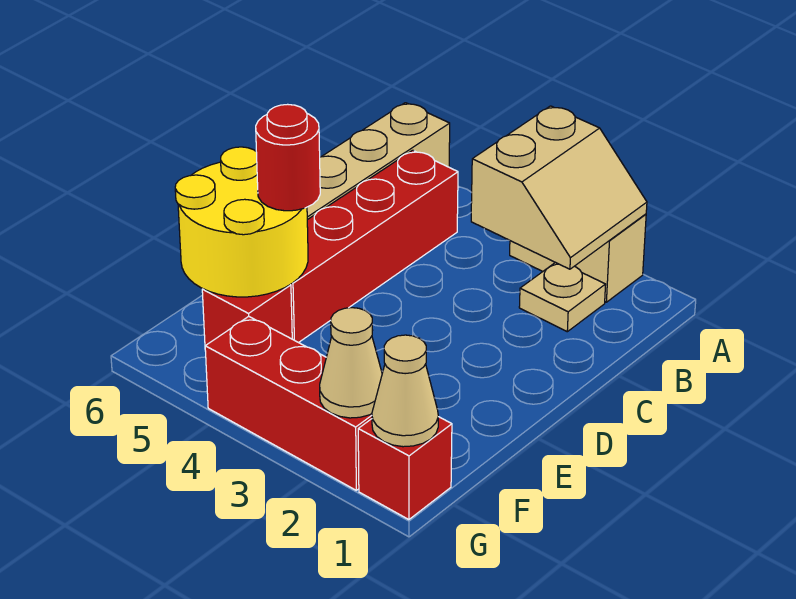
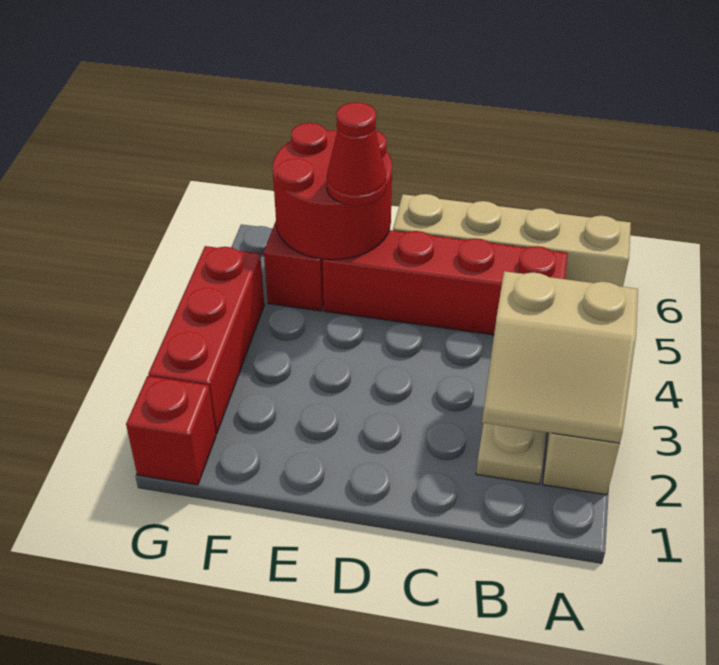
yellow 2x2 round brick [175,147,308,297] -> red 2x2 round brick [273,123,392,260]
red 1x1 round brick [256,104,320,211] -> red 1x1 cone [327,102,386,206]
tan 1x1 cone [372,335,438,447] -> none
tan 1x1 cone [320,308,382,418] -> none

